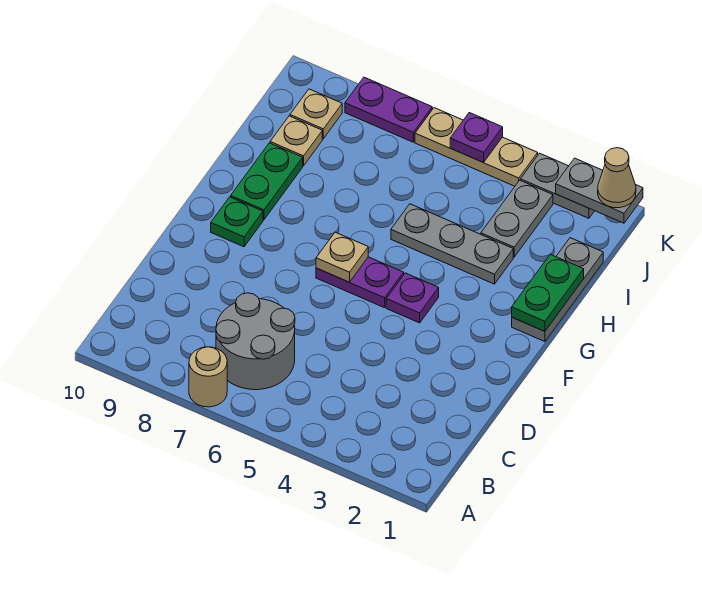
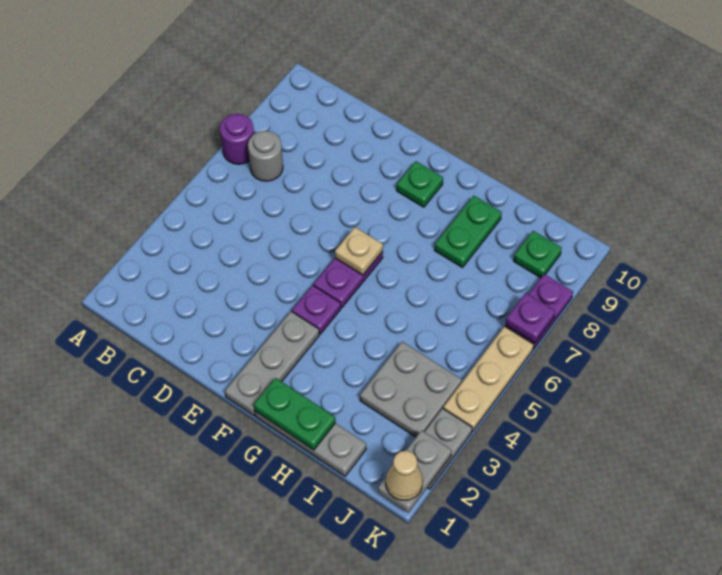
tan 1x1 round brick [189,347,227,407] -> purple 1x1 round brick [220,114,254,164]
grey 2x2 round brick [216,293,295,390] -> grey 1x1 round brick [248,131,283,181]
green 1x2 plate [231,143,303,220] -> green 1x2 plate turned to [435,196,502,268]
grey 1x3 plate [391,204,513,284] -> grey 1x3 plate moved to [225,311,319,415]
grey 1x2 plate [481,180,553,257] -> grey 2x2 plate [360,342,462,437]
tan 1x1 plate [270,116,322,166] -> none
tan 1x1 plate [290,89,342,139] -> green 1x1 plate [514,231,562,278]
purple 1x1 plate [450,113,503,163] -> purple 1x1 plate moved to [506,293,555,343]

